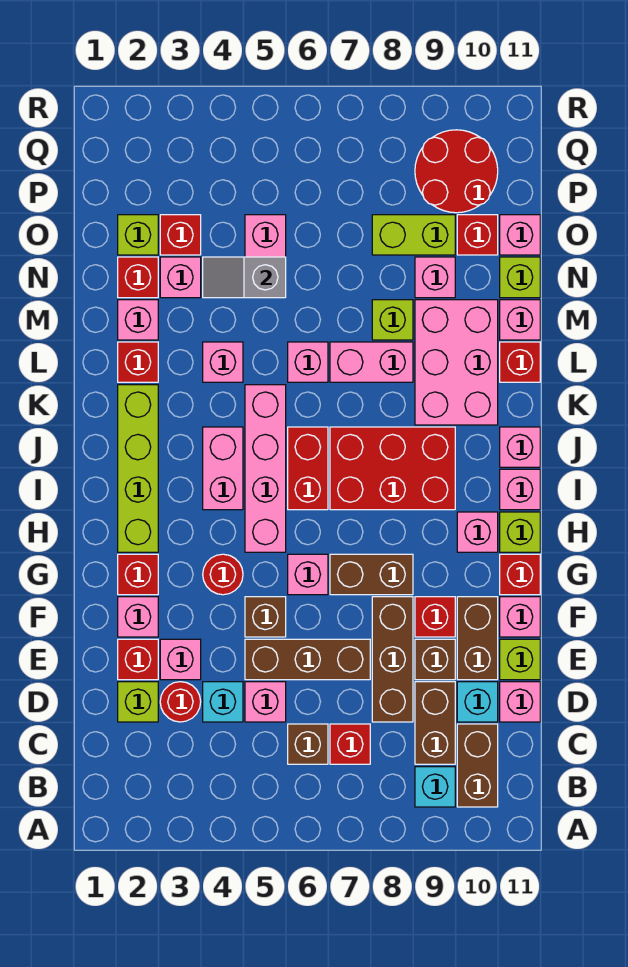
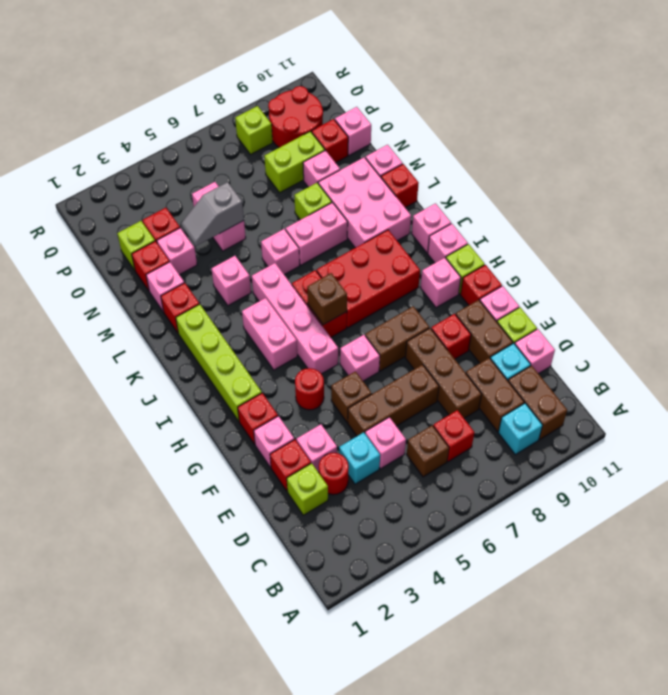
brown 1x1 brick [415,639,455,680] -> brown 1x1 brick moved to [307,273,347,325]
lime 1x1 brick [500,257,540,298] -> lime 1x1 brick moved to [235,106,273,154]

